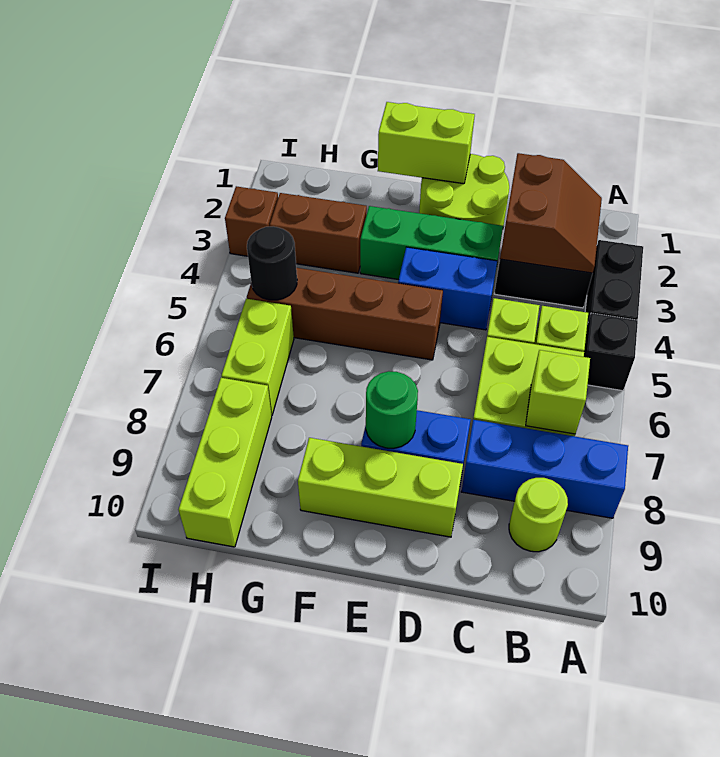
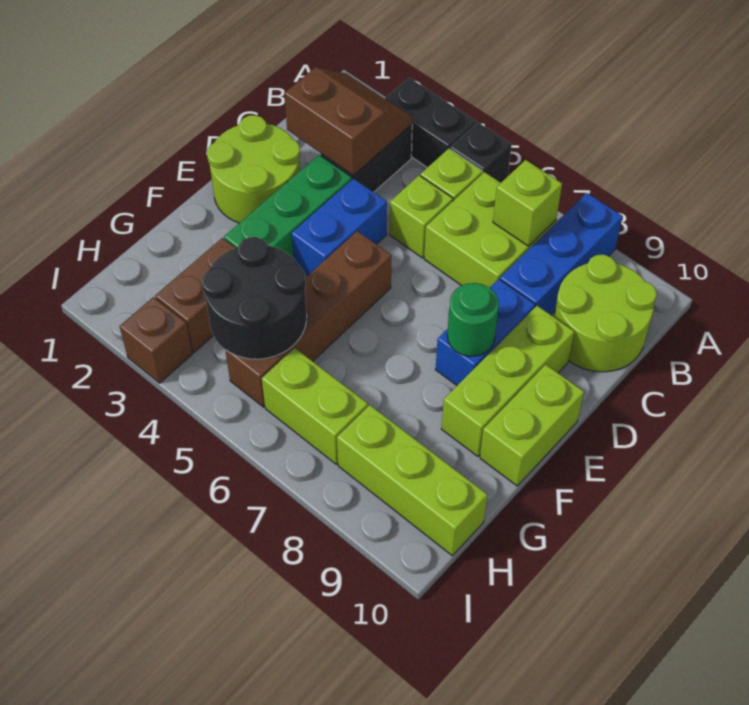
lime 1x1 round brick [509,478,568,552] -> lime 2x2 round brick [554,255,657,372]
lime 1x2 brick [378,102,475,184] -> lime 1x2 brick moved to [480,365,584,486]
black 1x1 round brick [247,226,297,300] -> black 2x2 round brick [202,237,307,359]

